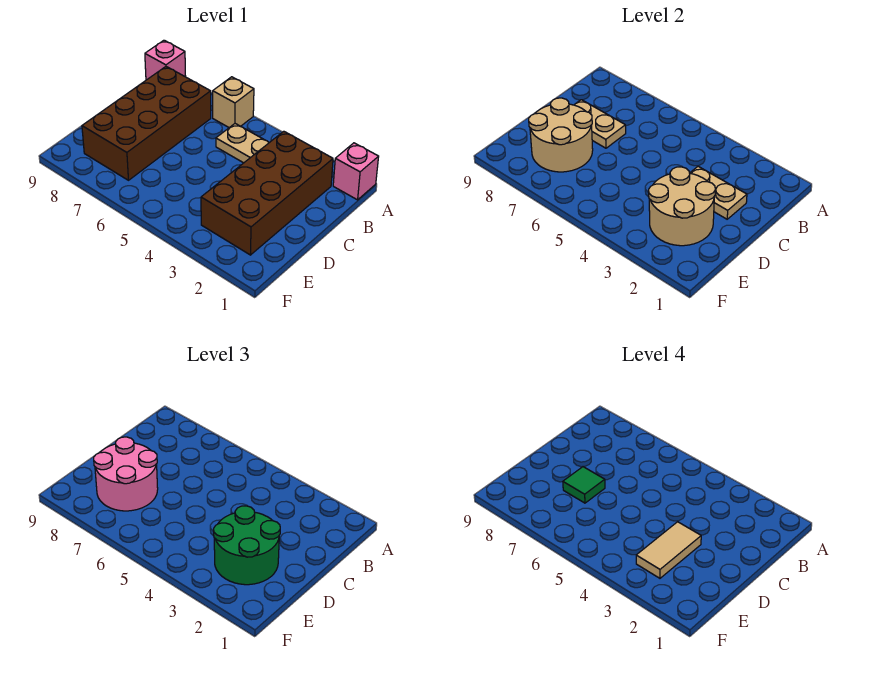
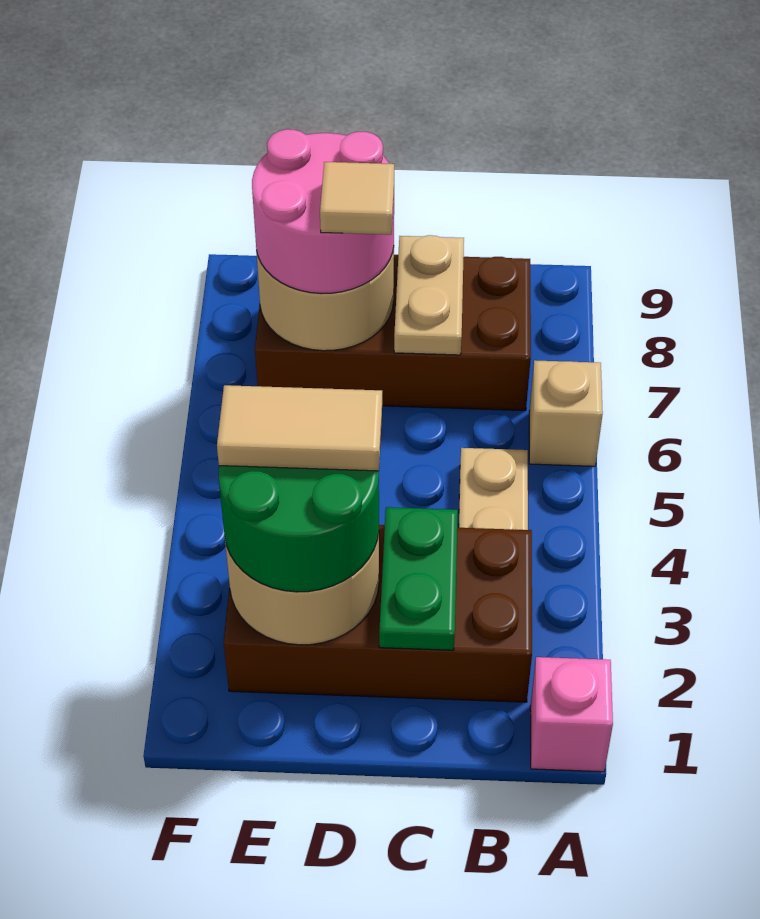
pink 1x1 brick [145,40,186,80] -> none
tan 1x2 plate [690,166,747,219] -> green 1x2 plate [379,507,458,650]
green 1x1 tile [563,467,605,503] -> tan 1x1 tile [320,162,394,235]

